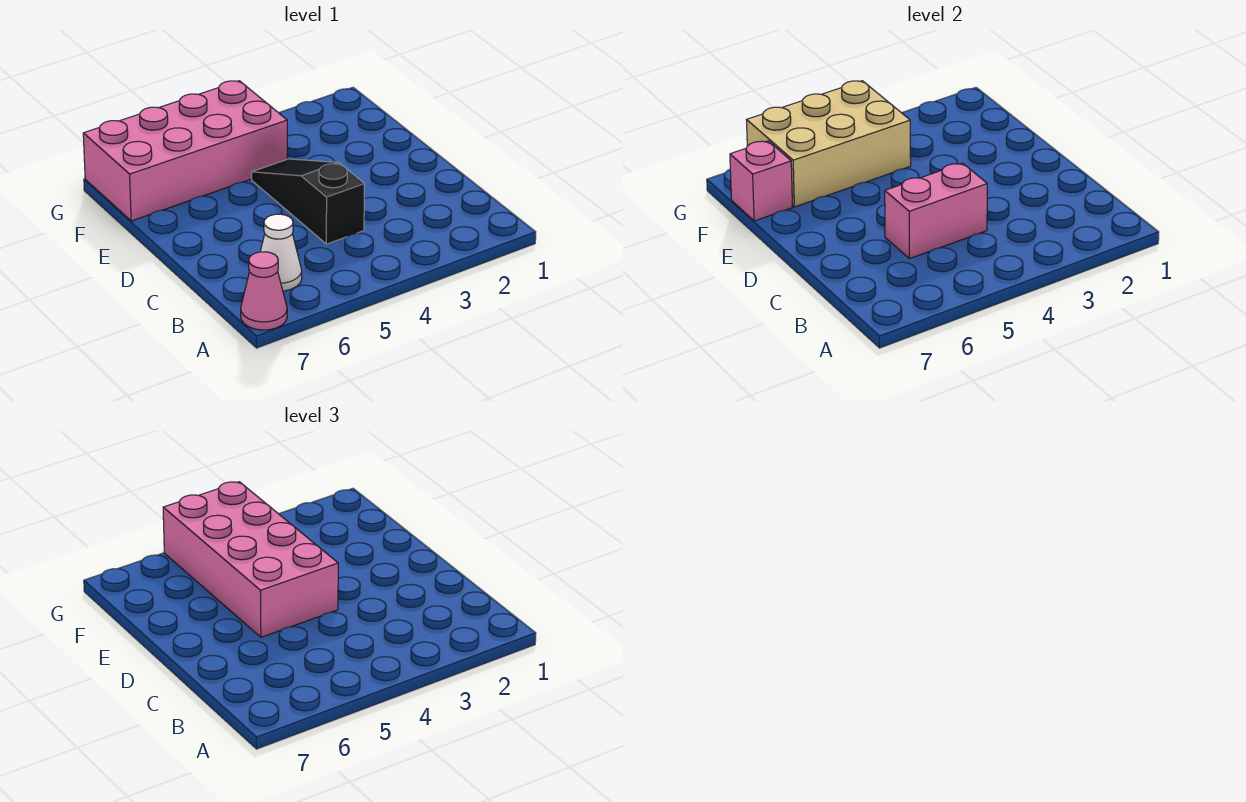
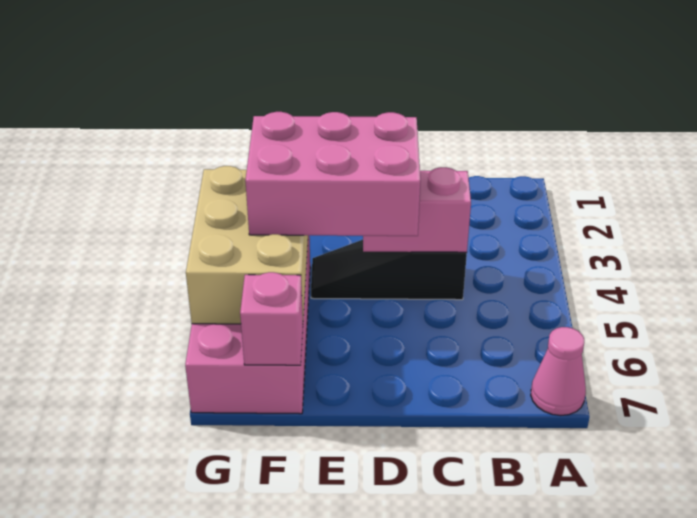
white 1x1 cone [260,214,302,291] -> none
pink 1x2 brick [885,163,987,259] -> pink 1x2 brick turned to [363,167,471,252]
pink 2x4 brick [163,482,338,637] -> pink 2x3 brick [245,112,420,236]

